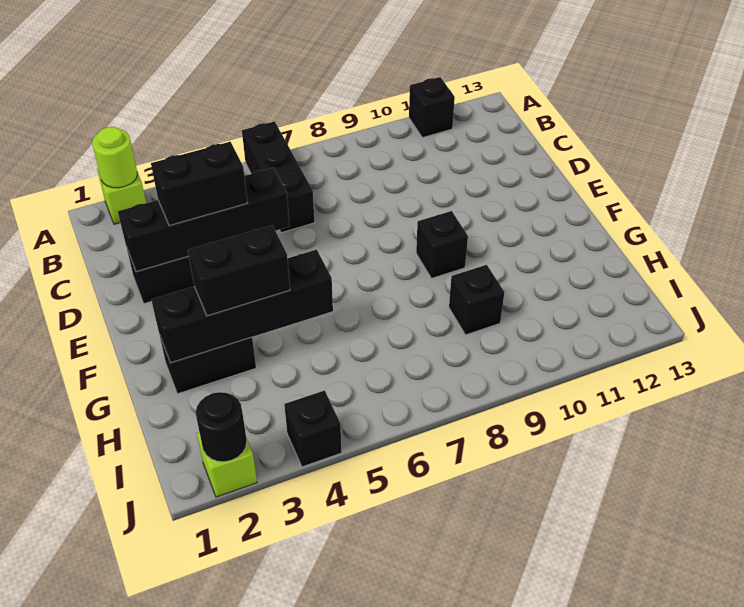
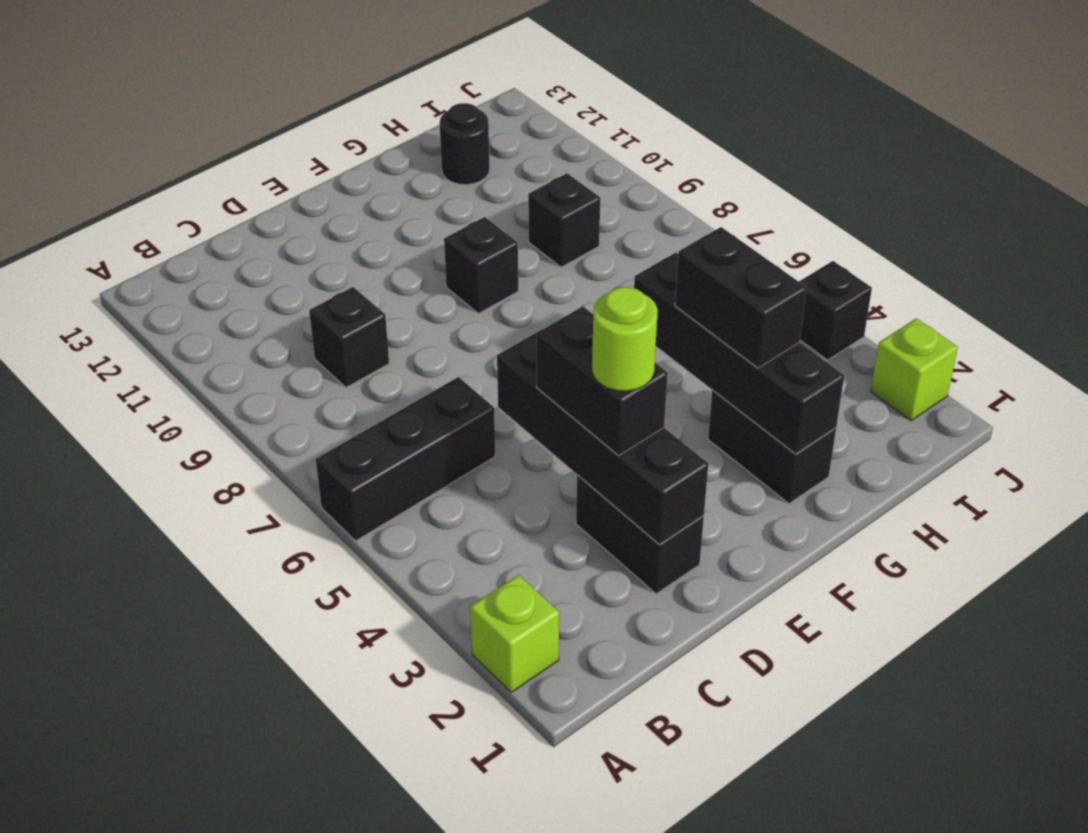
lime 1x1 round brick [92,127,137,188] -> lime 1x1 round brick moved to [592,287,658,391]
black 1x1 brick [409,77,455,138] -> black 1x1 brick moved to [309,287,389,388]
black 1x1 round brick [196,392,247,462] -> black 1x1 round brick moved to [440,103,490,185]

